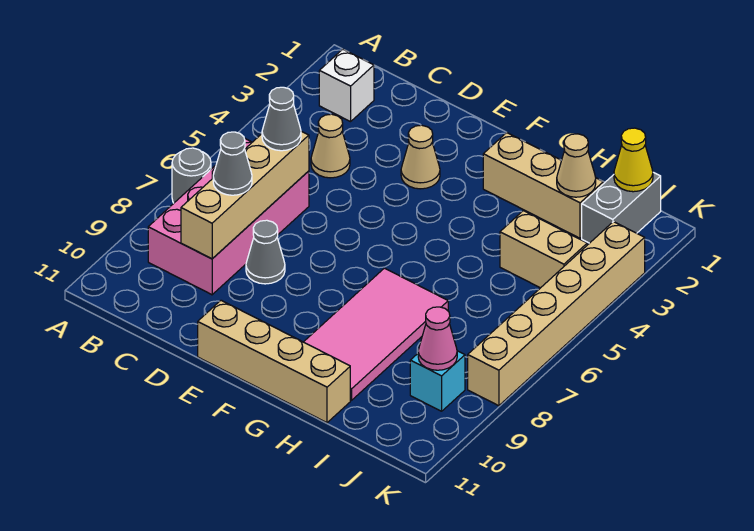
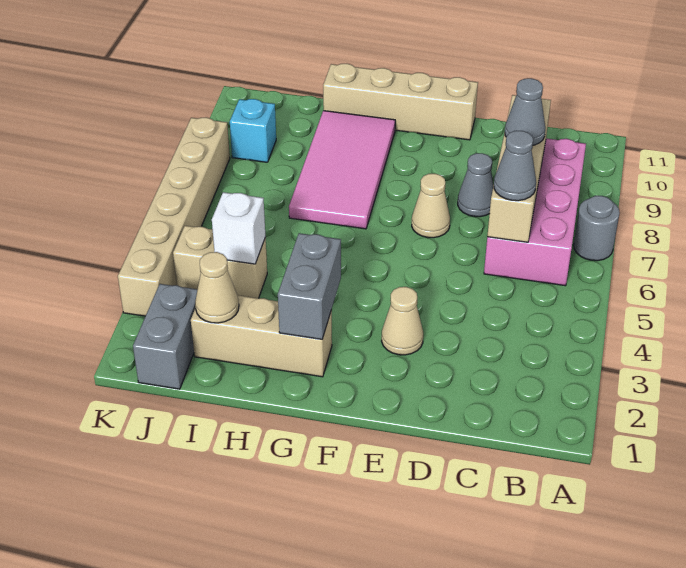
white 1x1 brick [319,49,374,122] -> white 1x1 brick moved to [212,192,265,264]
tan 1x1 cone [311,114,350,178] -> tan 1x1 cone moved to [412,174,450,238]
none -> grey 1x2 brick [278,233,341,339]
yellow 1x1 cone [614,128,653,192] -> none
pink 1x1 cone [418,307,457,370] -> none

